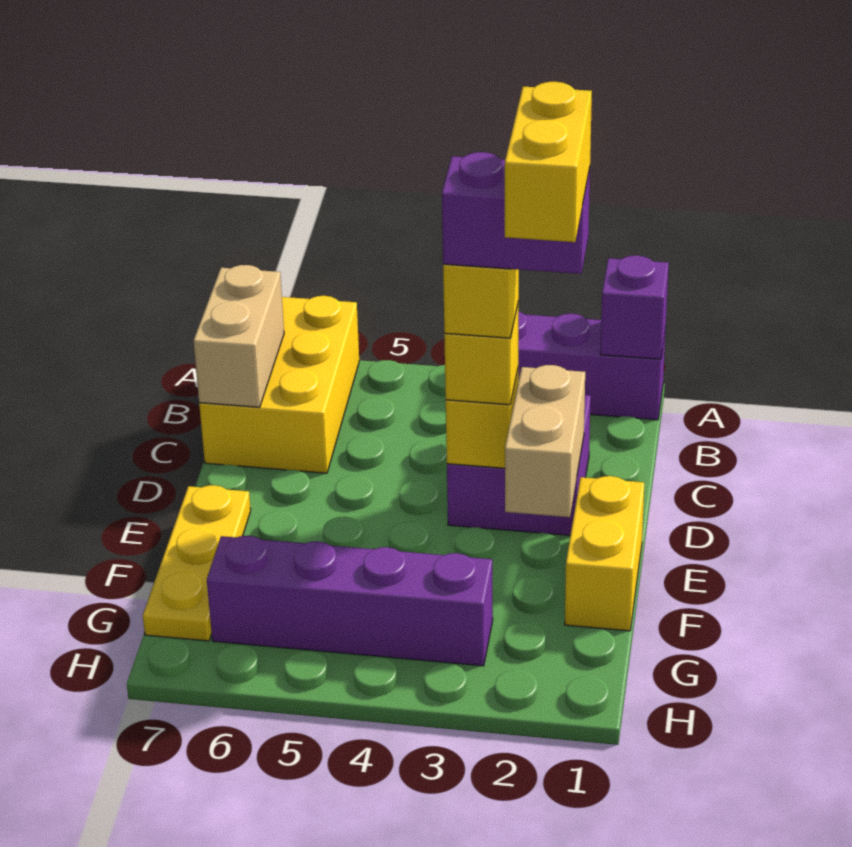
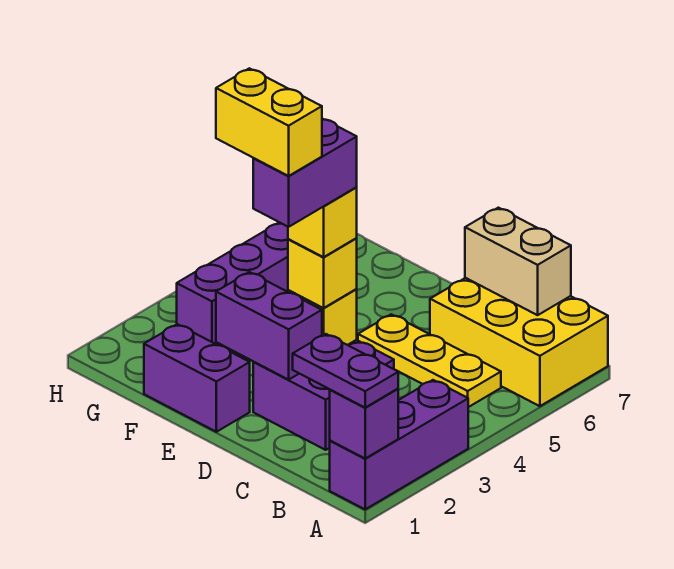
none -> purple 1x2 plate [293,334,398,407]
tan 1x2 brick [505,365,585,517] -> purple 1x2 brick [216,272,322,380]
yellow 1x2 brick [565,476,644,631] -> purple 1x2 brick [144,324,250,432]
yellow 1x3 plate [143,485,251,641] -> yellow 1x3 plate moved to [358,314,501,407]

